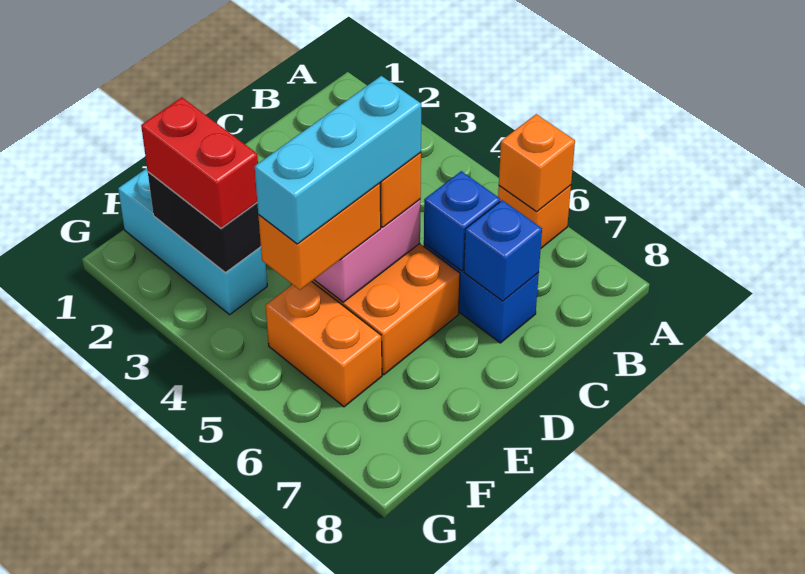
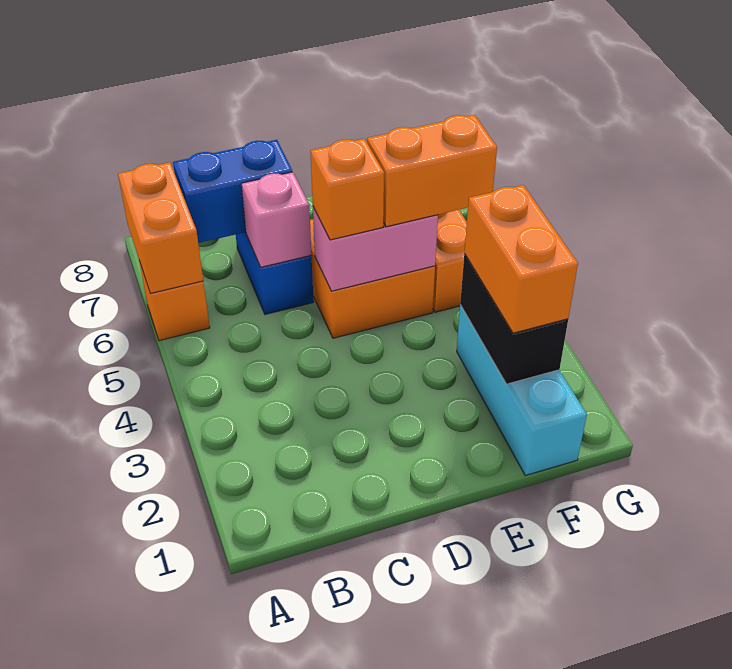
orange 1x1 brick [499,114,575,212] -> orange 1x2 brick [118,162,203,293]
blue 1x1 brick [424,171,500,271] -> pink 1x1 brick [242,172,311,267]
blue 1x1 brick [464,200,542,301] -> blue 1x2 brick [173,140,292,243]
cyan 1x3 brick [255,76,421,244] -> none
red 1x2 brick [141,98,258,228] -> orange 1x2 brick [464,185,578,333]

